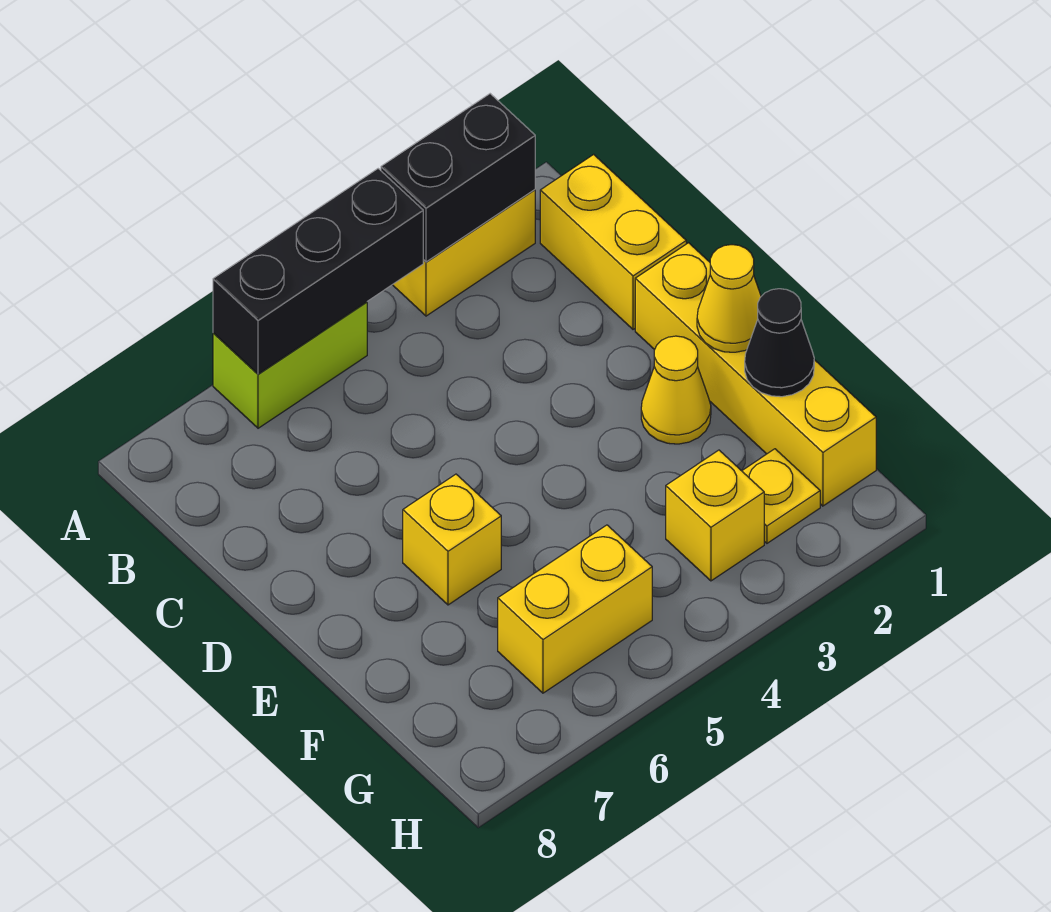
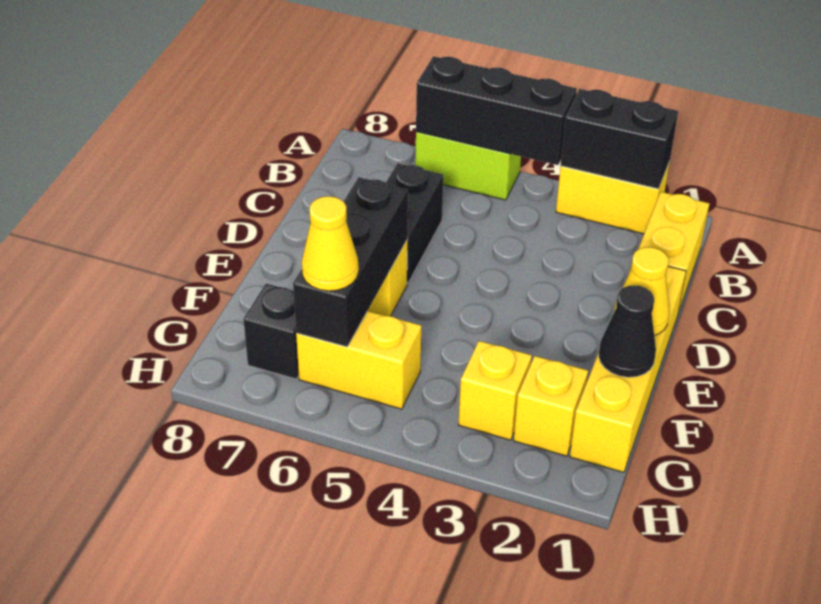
none -> black 1x2 brick [386,163,443,284]
yellow 1x1 cone [641,336,711,444] -> yellow 1x1 cone moved to [302,196,359,291]
none -> black 1x3 brick [293,177,408,347]
yellow 1x1 plate [742,449,820,543] -> yellow 1x1 brick [514,356,588,456]
none -> black 1x1 brick [243,284,299,379]

